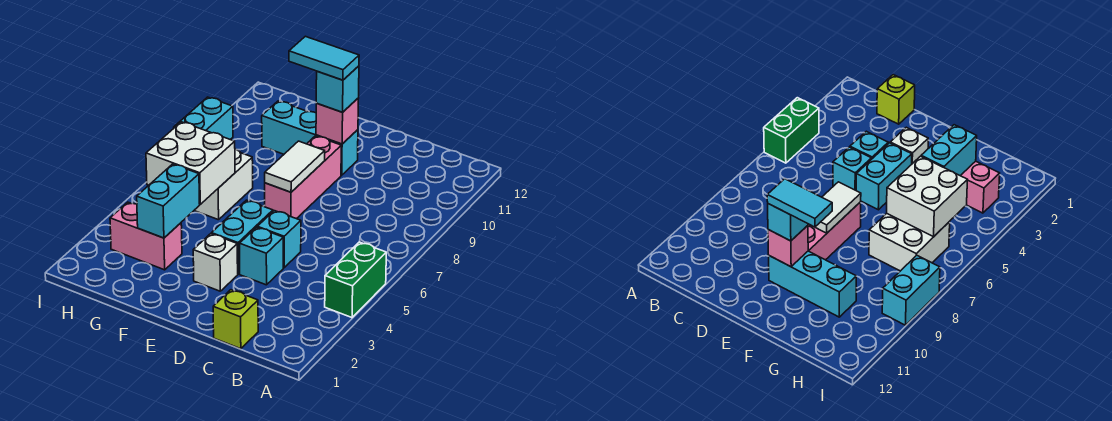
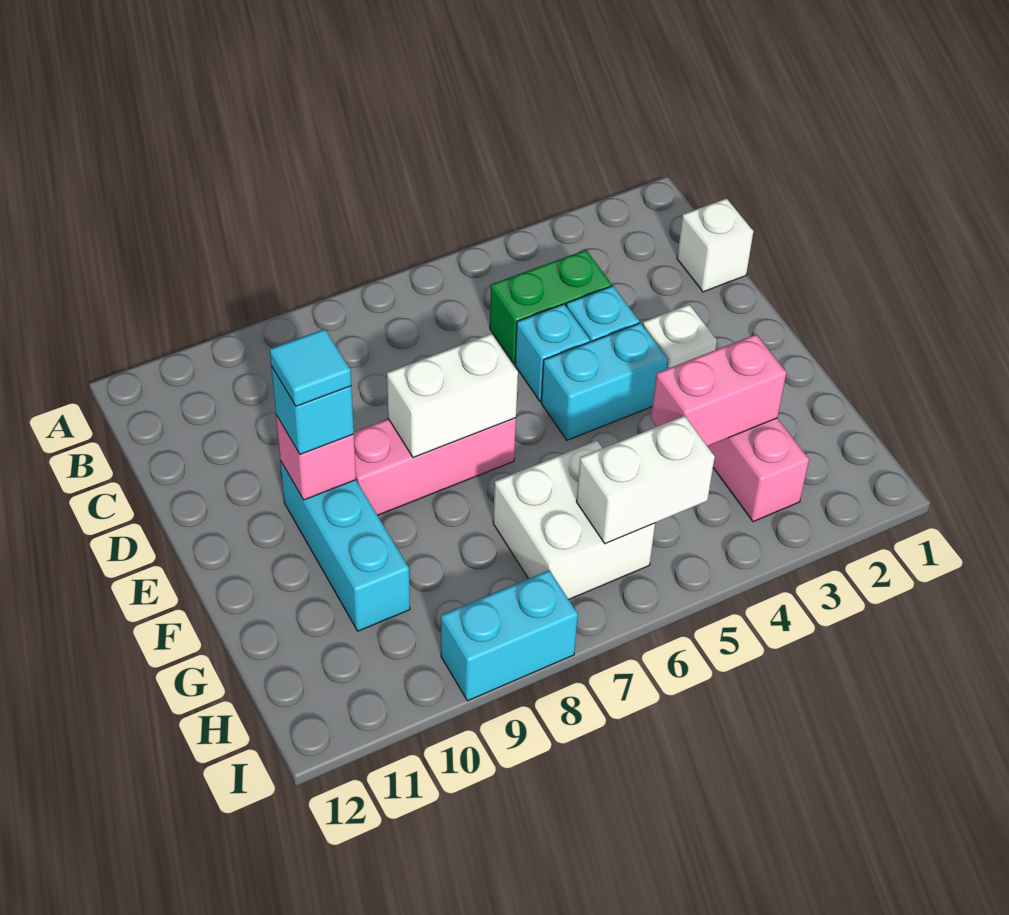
green 1x2 brick [325,242,386,318] -> green 1x2 brick moved to [490,250,612,364]
lime 1x1 brick [213,290,258,349] -> white 1x1 brick [677,198,753,292]
white 1x2 tile [265,141,325,192] -> white 1x2 brick [387,334,518,457]
cyan 1x2 tile [289,36,359,80] -> cyan 1x1 tile [270,329,351,406]
cyan 1x2 brick [137,164,200,238] -> pink 1x2 brick [651,334,786,446]
white 2x2 brick [146,122,235,204] -> white 1x2 brick [577,416,715,544]

